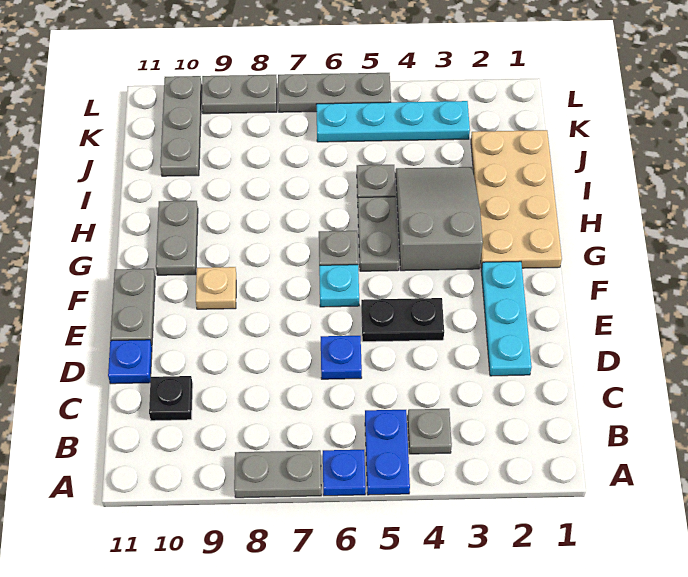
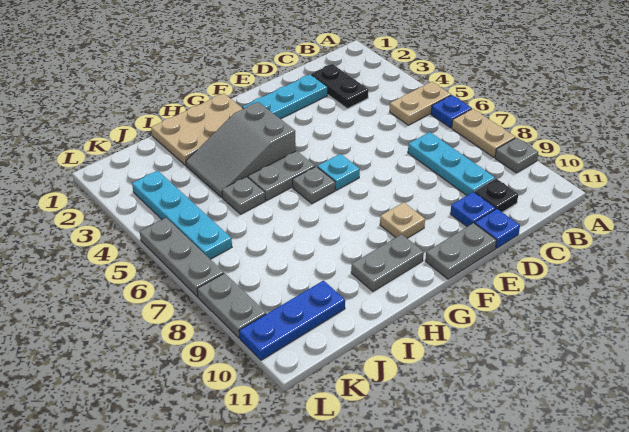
blue 1x2 plate [365,410,410,495] -> tan 1x2 plate [390,82,451,125]
grey 1x2 plate [234,450,321,498] -> tan 1x2 plate [452,109,515,157]
grey 1x1 plate [408,409,452,454] -> grey 1x1 plate moved to [495,138,538,173]
none -> cyan 1x3 plate [408,132,495,195]
blue 1x1 plate [321,336,362,379] -> blue 1x1 plate moved to [450,192,496,227]
black 1x2 plate [361,298,444,342] -> black 1x2 plate moved to [311,64,369,109]
tan 2x4 plate [471,130,562,269] -> tan 2x3 plate [151,94,243,165]
grey 1x3 plate [160,76,202,176] -> blue 1x3 plate [239,281,345,360]

